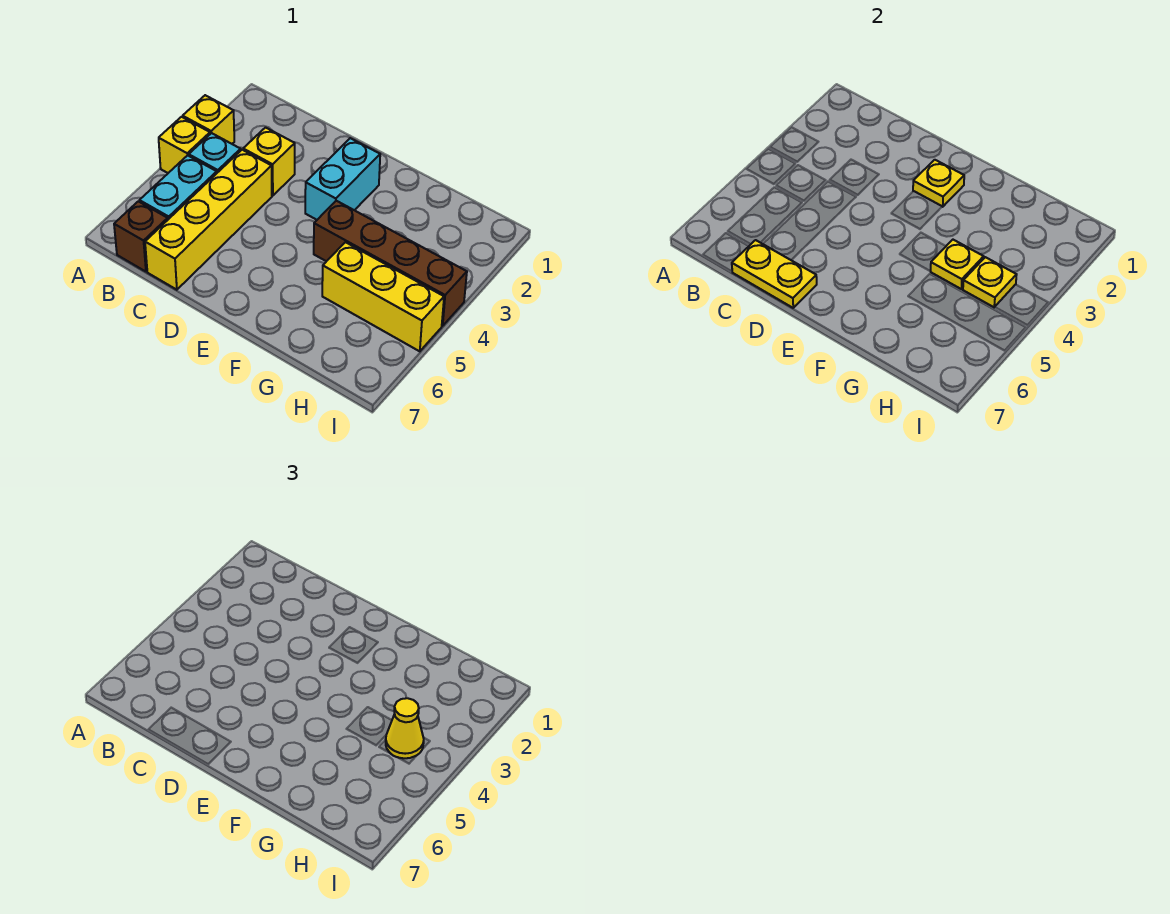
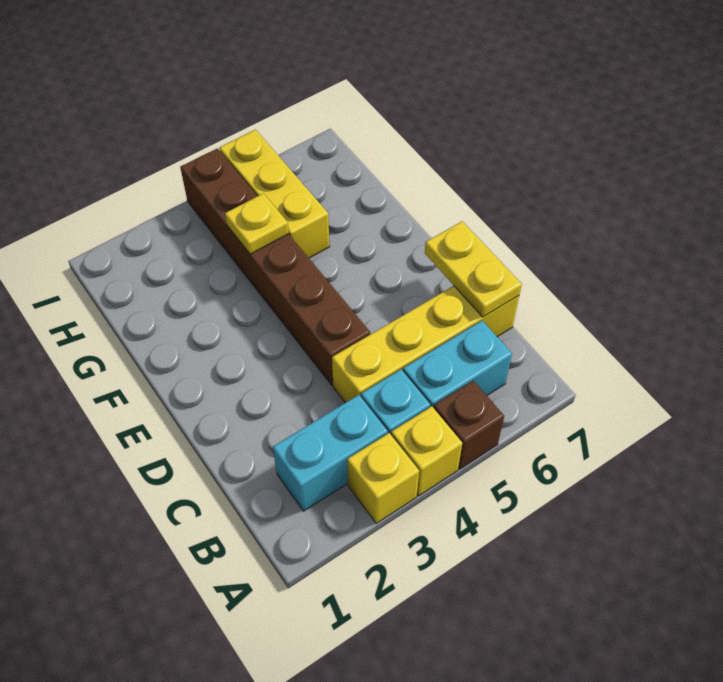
brown 1x1 brick [114,201,168,272] -> brown 1x1 brick moved to [434,381,504,469]
yellow 1x1 brick [243,128,295,196] -> none
cyan 1x2 brick [305,138,380,220] -> cyan 1x2 brick moved to [273,395,388,511]
yellow 1x1 plate [913,160,964,207] -> none
brown 1x4 brick [314,201,467,326] -> brown 1x6 brick [180,148,370,385]
yellow 1x1 plate [963,257,1017,307] -> none
yellow 1x1 cone [386,698,424,758] -> none

